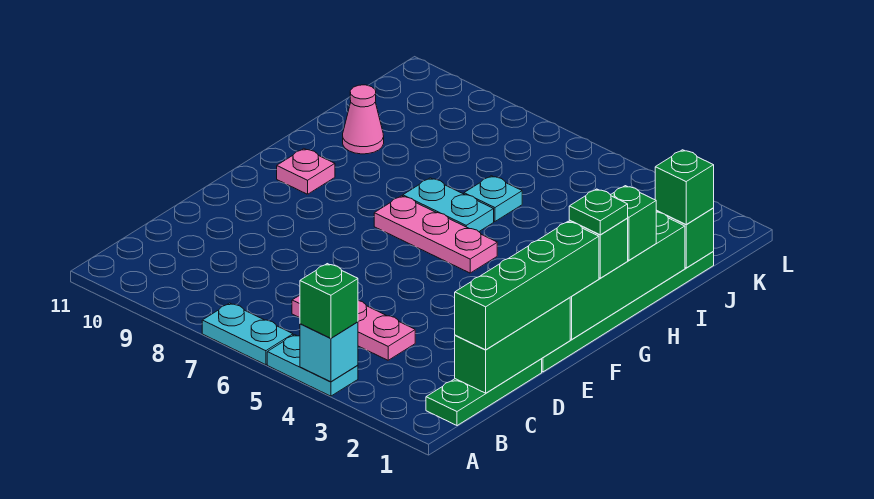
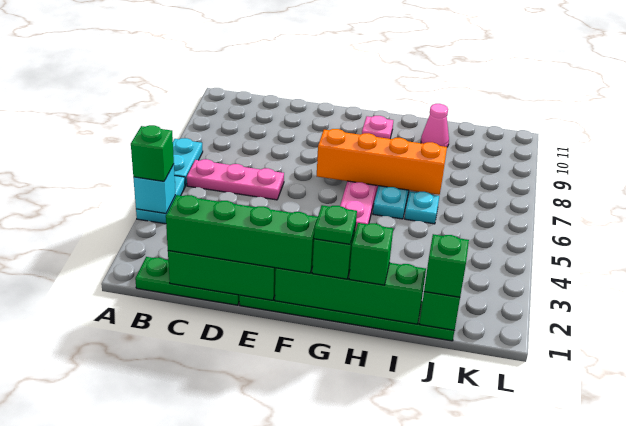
pink 1x3 plate [292,295,415,360] -> pink 1x3 plate turned to [187,159,284,200]
none -> orange 1x4 brick [317,129,447,195]

